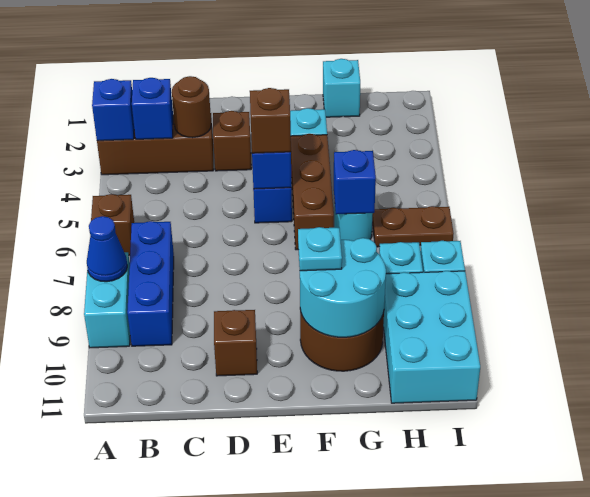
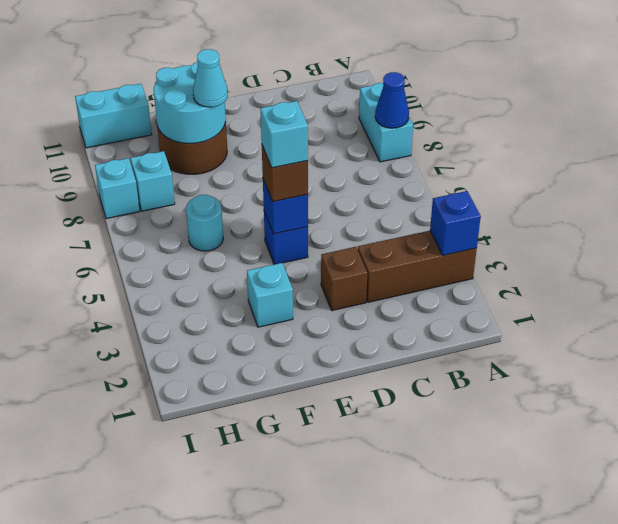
brown 1x1 brick [91,194,134,255] -> none
blue 1x1 brick [132,78,173,139] -> none
blue 1x3 brick [127,221,174,346] -> none
brown 1x1 round brick [172,76,211,138] -> none
brown 1x1 brick [214,310,257,376] -> none
brown 1x3 brick [291,134,334,250] -> none
cyan 1x1 plate [298,227,342,271] -> cyan 1x1 cone [193,49,228,107]
cyan 1x1 brick [323,59,360,117] -> cyan 1x1 brick moved to [260,101,308,168]
blue 1x1 brick [334,150,376,214] -> none
brown 1x2 plate [372,206,454,247] -> none
cyan 2x3 brick [383,271,480,403] -> cyan 1x2 brick [75,84,152,148]

